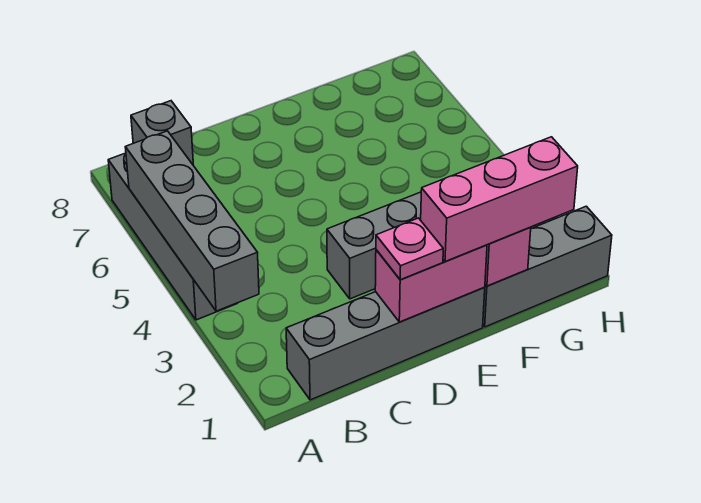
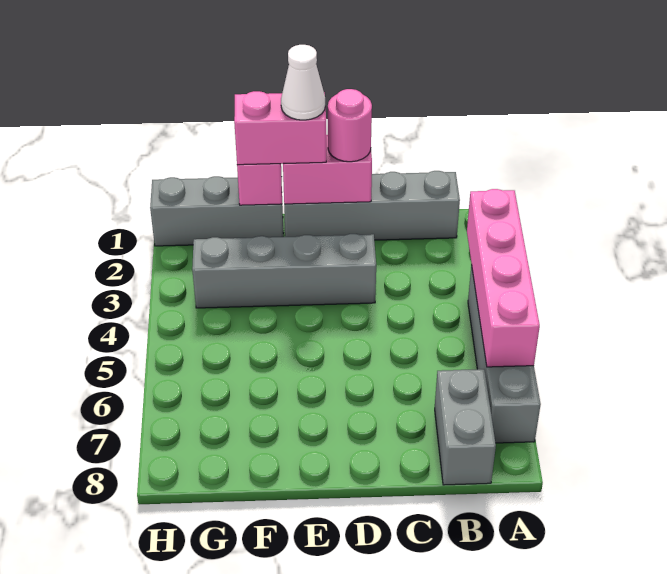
grey 1x4 brick [125,131,259,311] -> pink 1x4 brick [467,189,540,367]
grey 1x1 brick [131,101,194,166] -> grey 1x2 brick [435,369,496,485]
pink 1x1 plate [376,218,443,280] -> pink 1x1 round brick [328,89,372,162]
pink 1x3 brick [421,137,578,262] -> pink 1x2 brick [234,91,326,165]
none -> white 1x1 cone [281,45,325,120]

